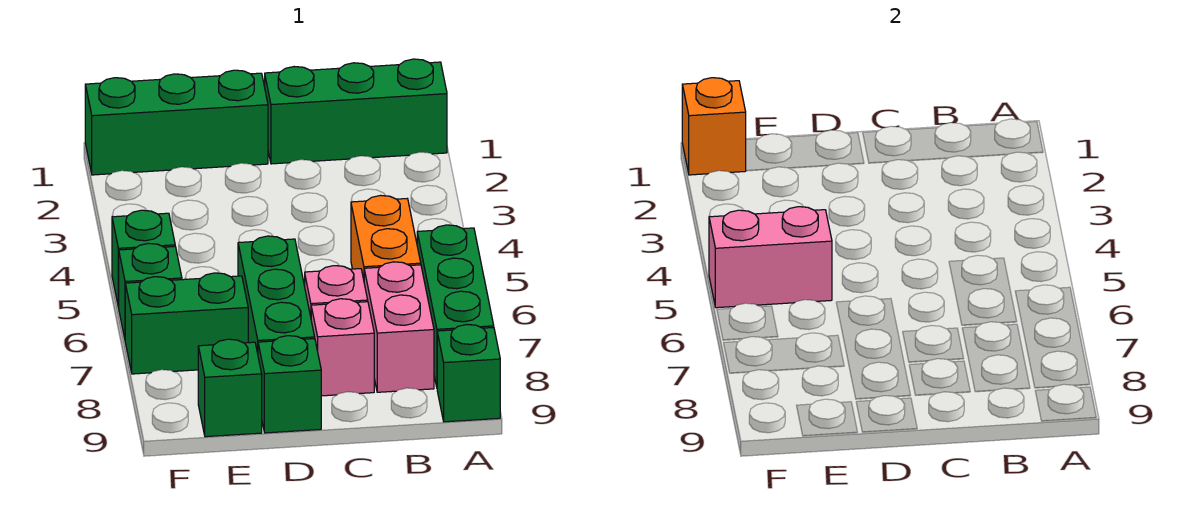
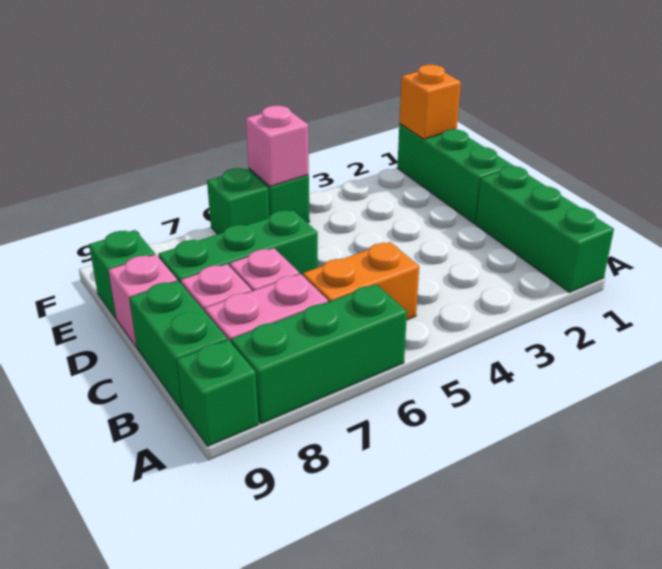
green 1x1 brick [258,336,321,433] -> pink 1x1 brick [108,254,177,347]
pink 1x2 brick [709,207,832,308] -> pink 1x1 brick [246,106,309,186]
green 1x2 brick [125,273,248,374] -> green 1x2 brick moved to [129,281,227,410]

